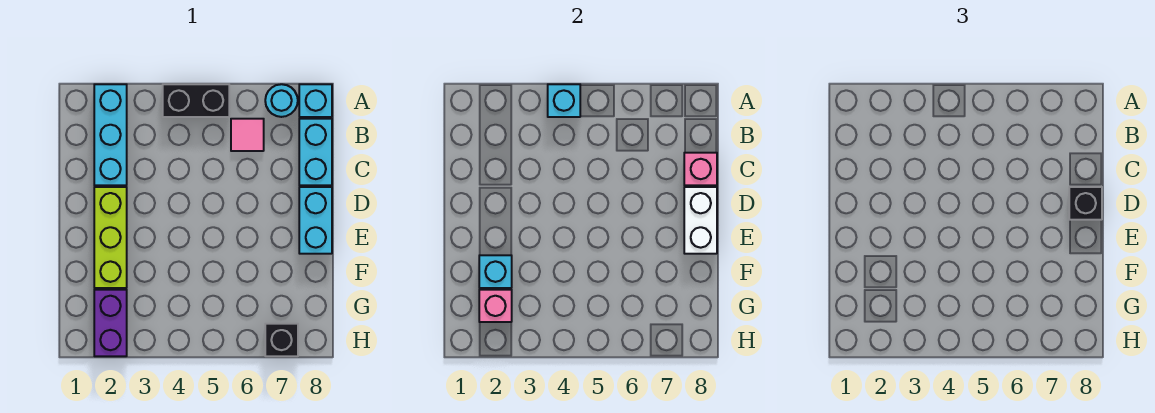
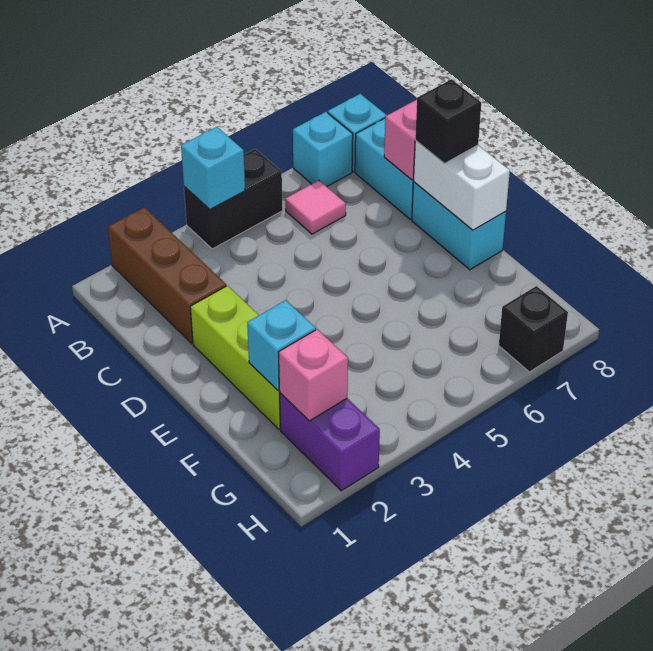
cyan 1x3 brick [94,84,127,185] -> brown 1x3 brick [108,207,226,344]
cyan 1x1 round brick [265,84,298,117] -> cyan 1x1 brick [293,112,353,187]

